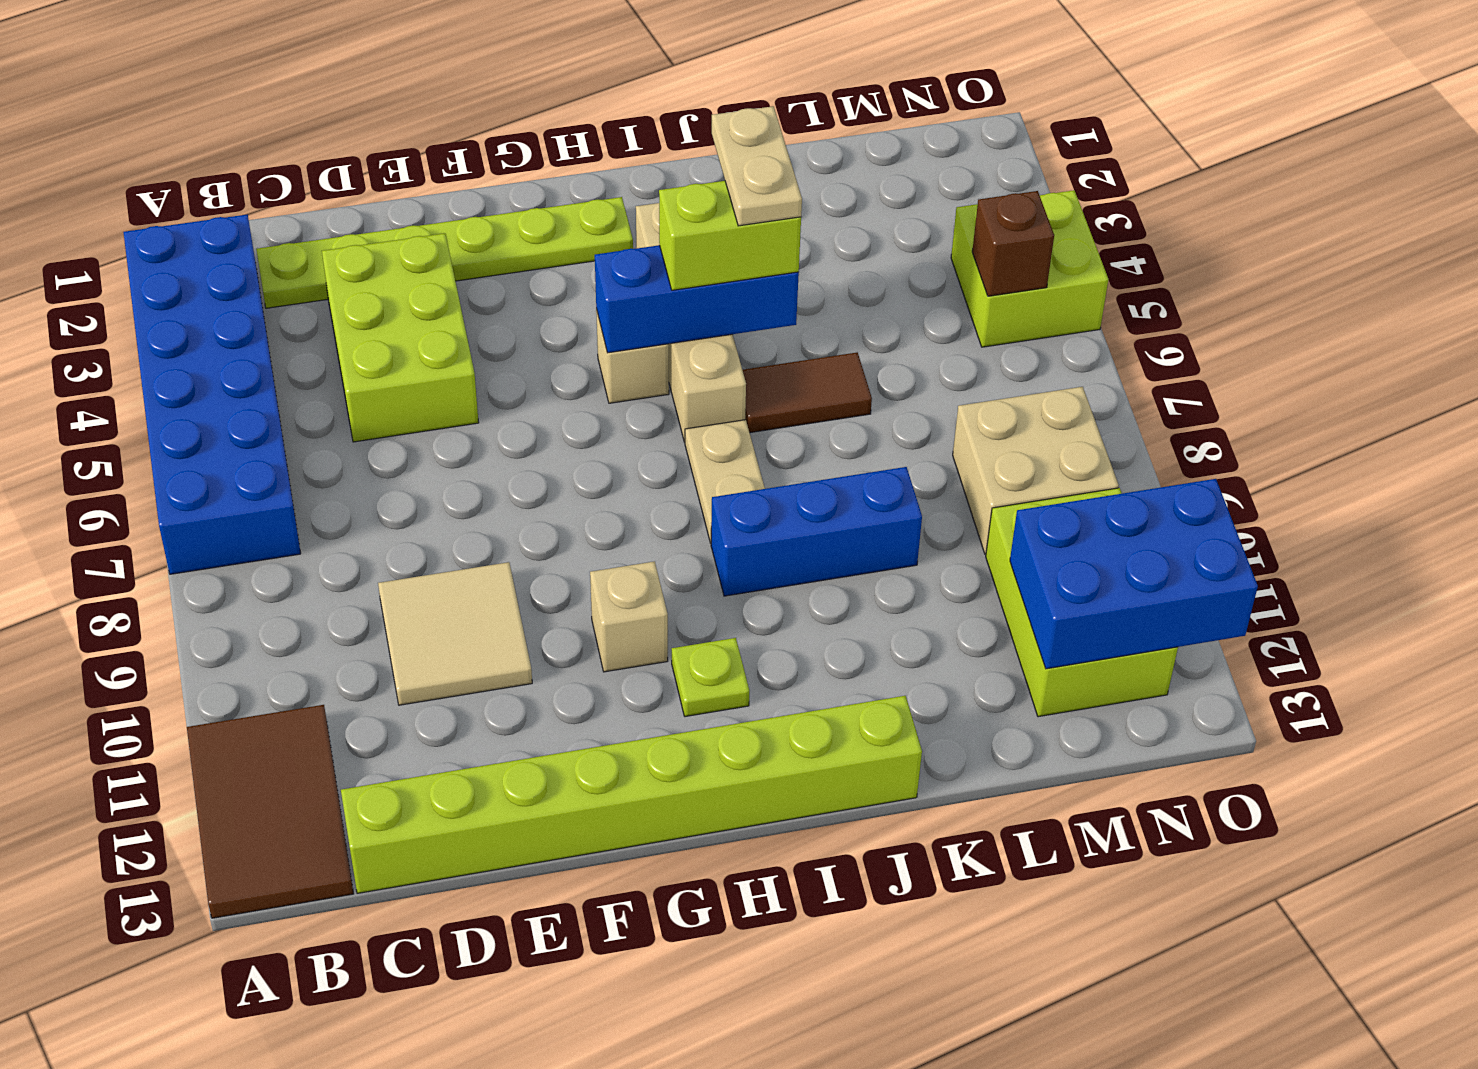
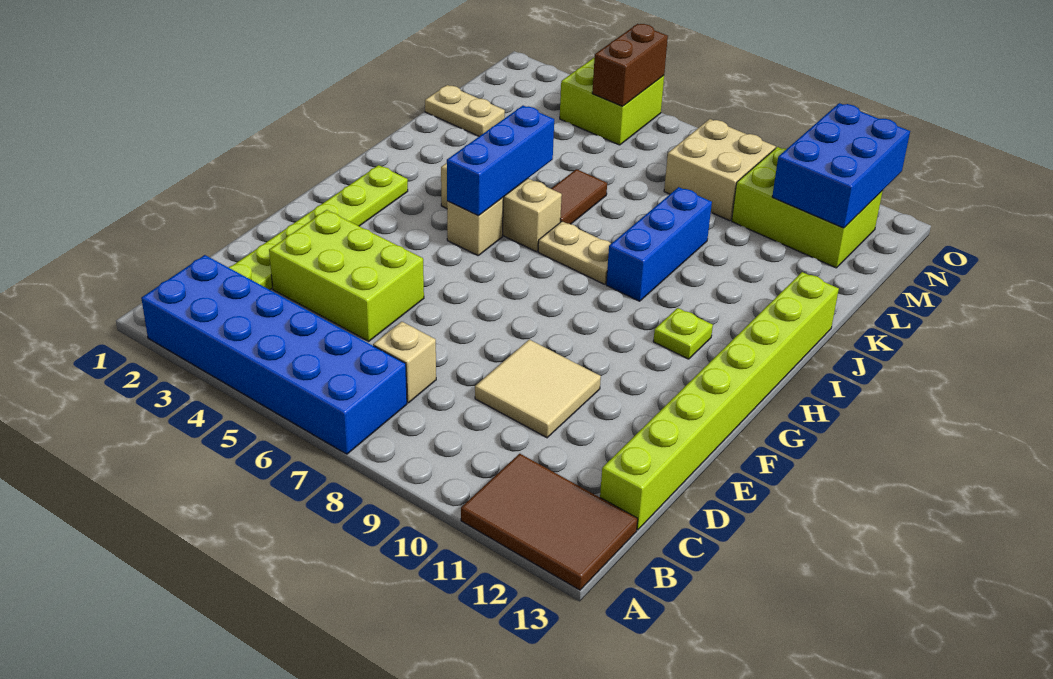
tan 1x1 brick [590,561,668,672] -> tan 1x1 brick moved to [373,322,436,403]
tan 1x4 brick [636,203,746,442] -> tan 1x3 brick [441,163,562,252]
lime 1x2 brick [659,181,801,290] -> none
tan 1x2 plate [711,106,802,226] -> tan 1x2 plate moved to [425,85,505,136]
brown 1x1 brick [972,191,1054,296] -> brown 1x2 brick [592,24,668,106]

